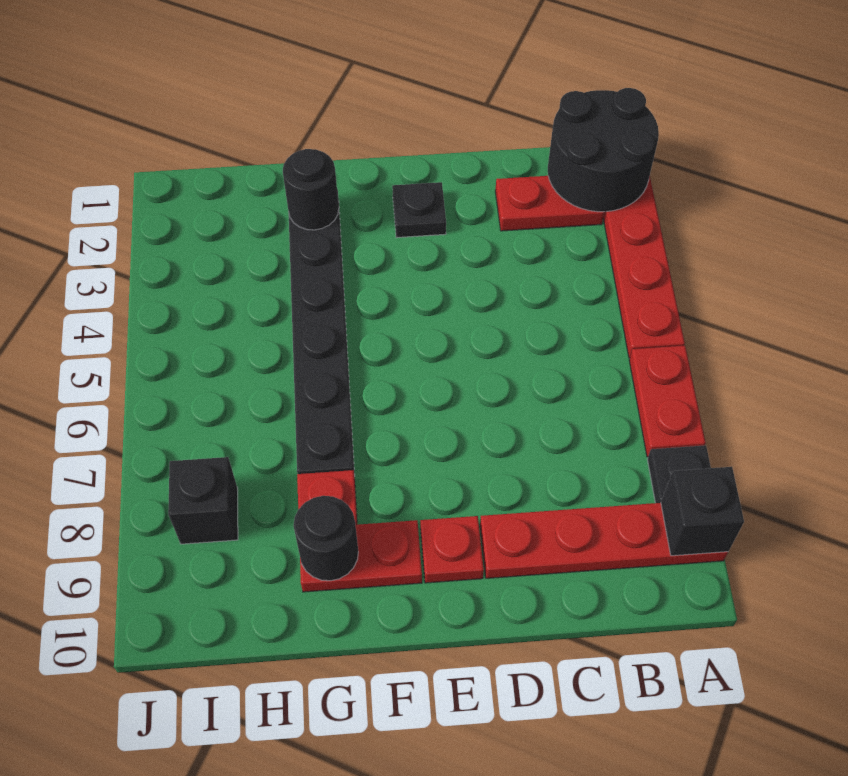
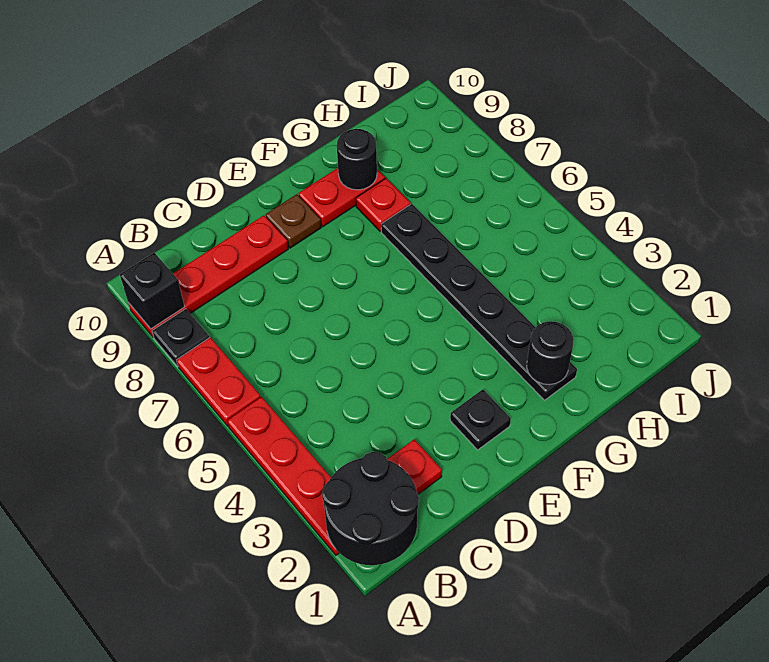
red 1x1 plate [420,516,484,583] -> brown 1x1 plate [266,194,321,248]
black 1x1 brick [168,457,238,544] -> none

